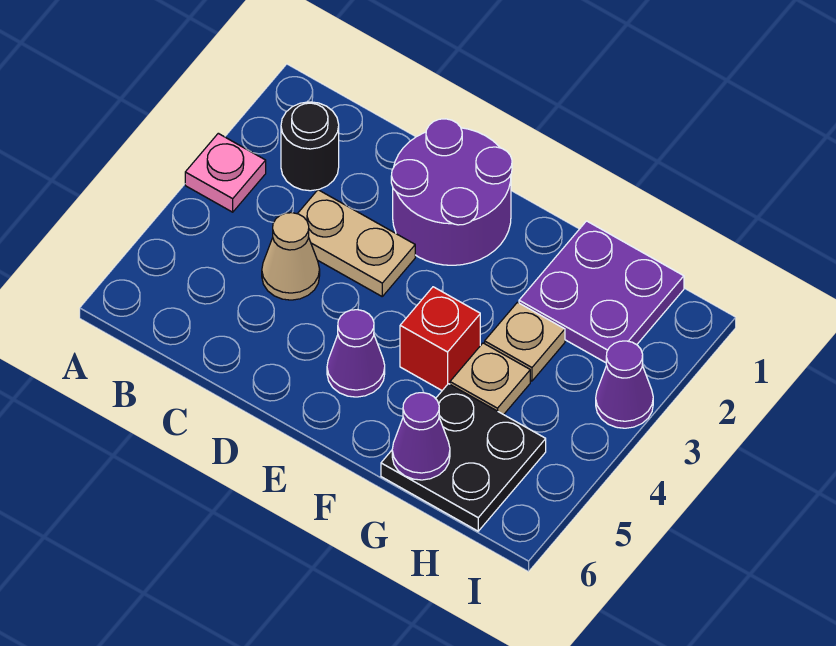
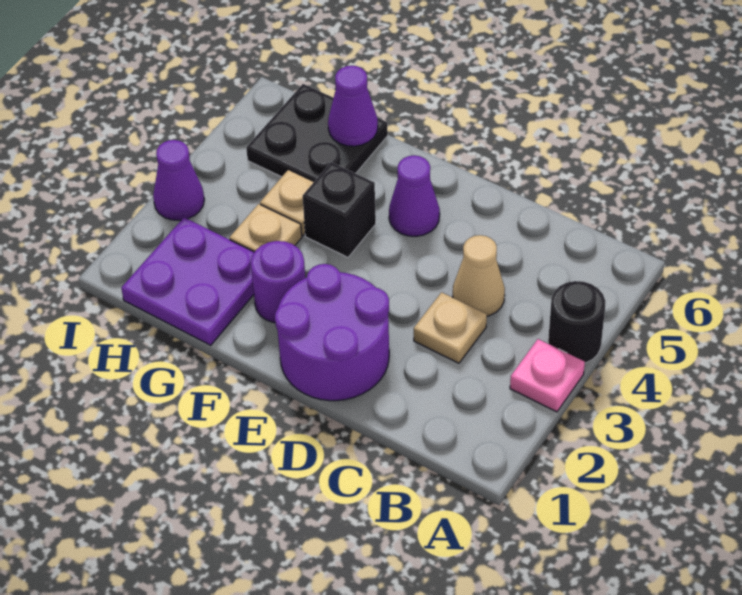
black 1x1 round brick [281,102,339,191] -> black 1x1 round brick moved to [548,281,605,363]
tan 1x2 plate [298,190,415,296] -> tan 1x1 plate [414,292,487,363]
none -> purple 1x1 round brick [251,241,305,323]
red 1x1 brick [400,287,480,390] -> black 1x1 brick [303,162,376,257]

